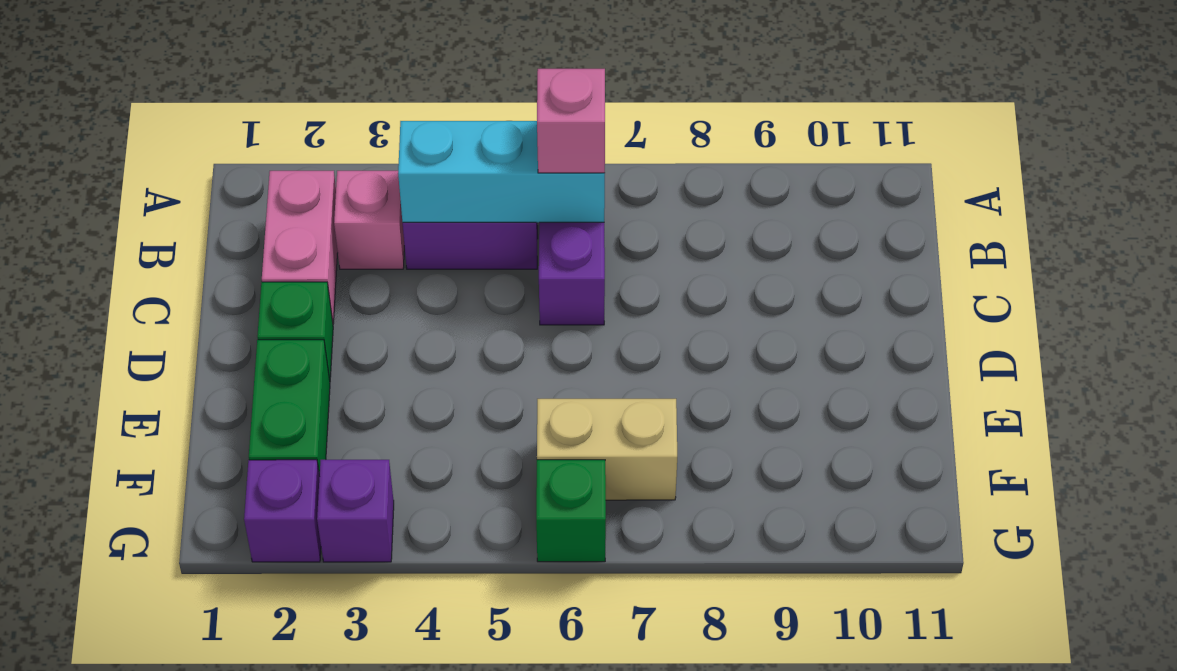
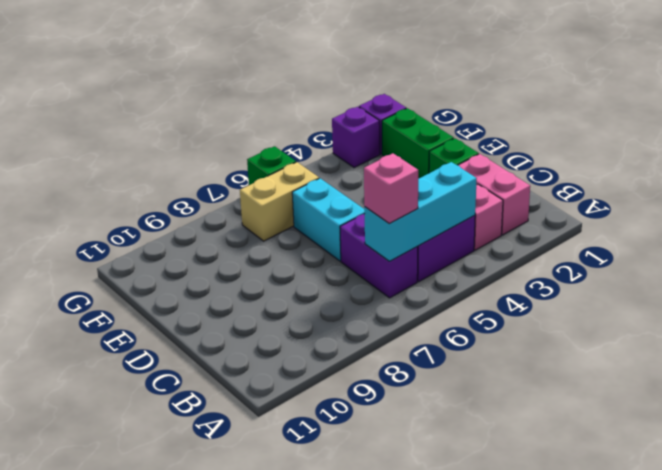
none -> cyan 1x2 brick [292,178,365,261]

